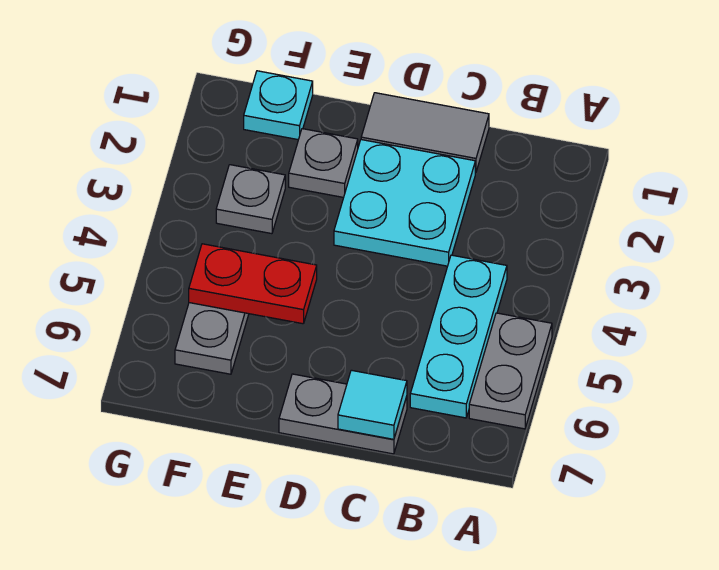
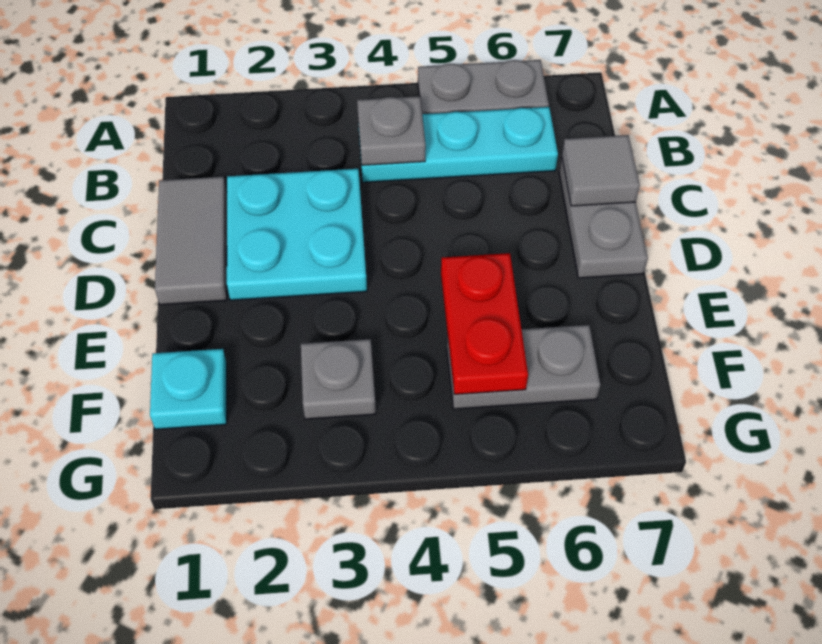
cyan 1x1 tile [338,370,407,439] -> grey 1x1 tile [562,135,640,206]
grey 1x1 plate [289,129,358,197] -> grey 1x1 plate moved to [357,96,426,165]

